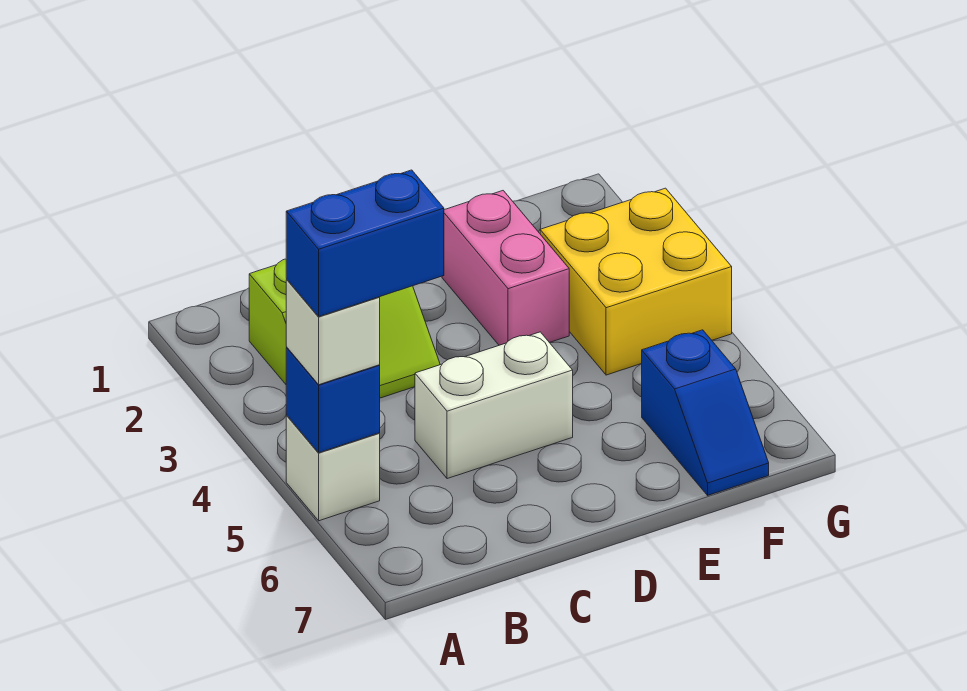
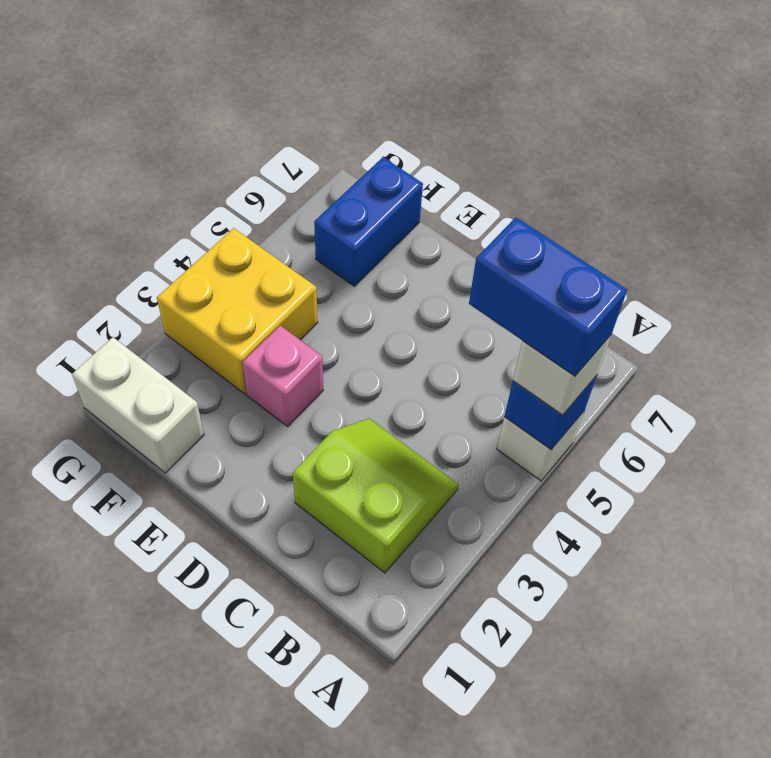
white 1x2 brick [415,332,573,479] -> white 1x2 brick moved to [72,337,204,473]
pink 1x2 brick [442,191,569,345] -> pink 1x1 brick [242,325,323,427]
blue 1x2 slope [642,330,769,495] -> blue 1x2 brick [314,157,423,286]

